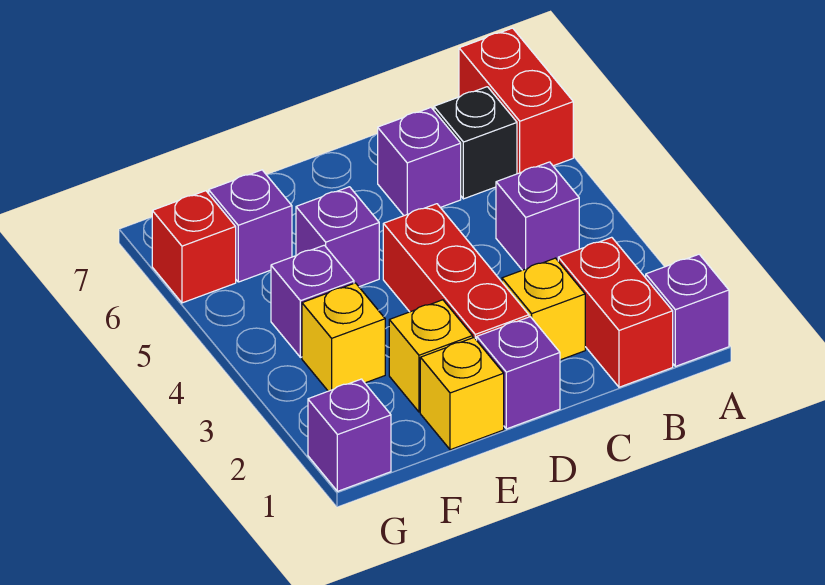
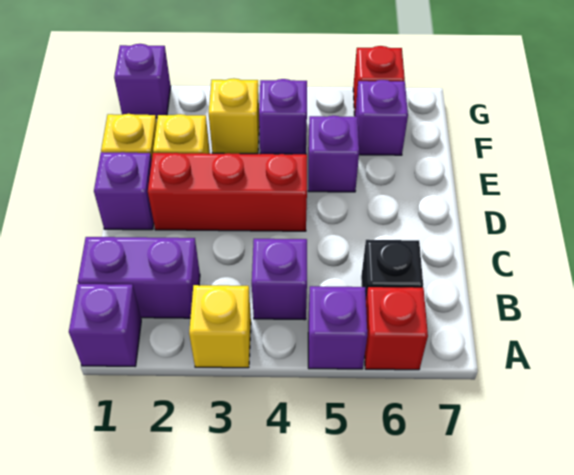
red 1x2 brick [459,28,573,174] -> red 1x1 brick [365,287,428,370]
red 1x2 brick [558,237,673,387] -> purple 1x2 brick [78,237,200,318]
yellow 1x1 brick [502,258,585,360] -> yellow 1x1 brick moved to [189,285,251,368]
purple 1x1 brick [378,108,461,216] -> purple 1x1 brick moved to [308,286,367,369]

